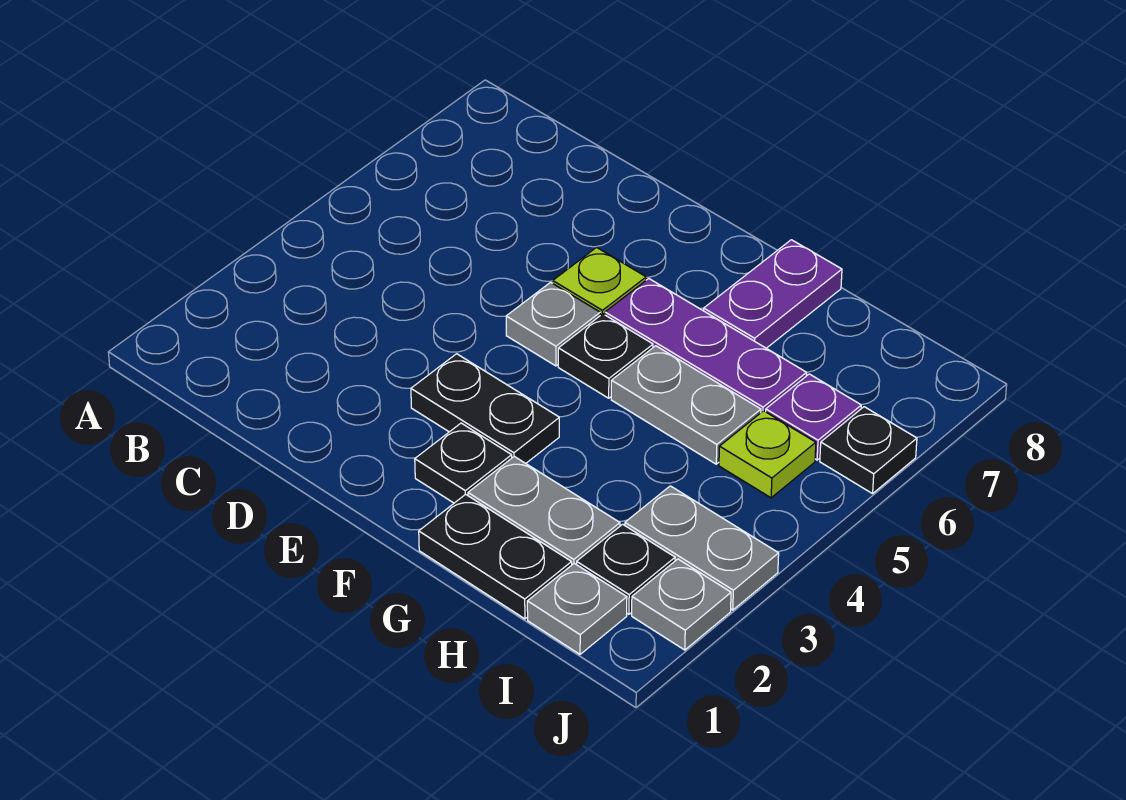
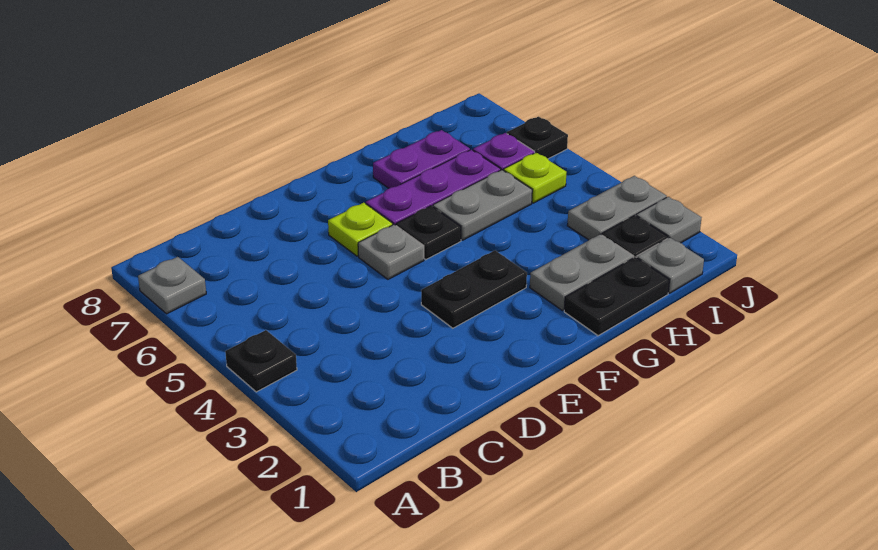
none -> grey 1x1 plate [138,257,206,314]
black 1x1 plate [415,423,512,503] -> black 1x1 plate moved to [225,330,297,392]
purple 1x2 plate [704,240,842,348] -> purple 1x2 plate turned to [373,130,470,188]

